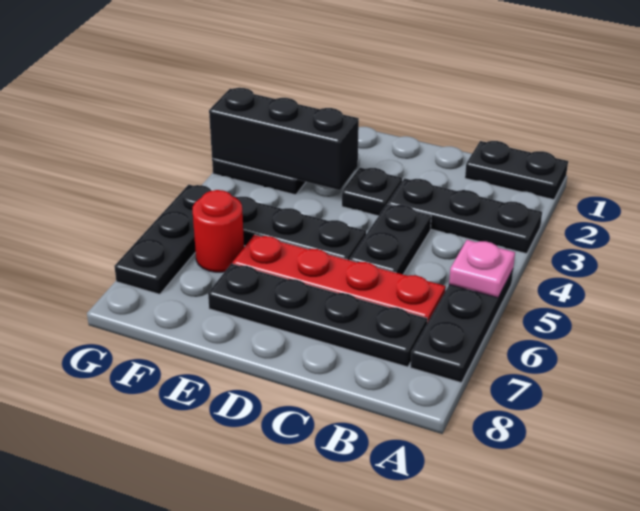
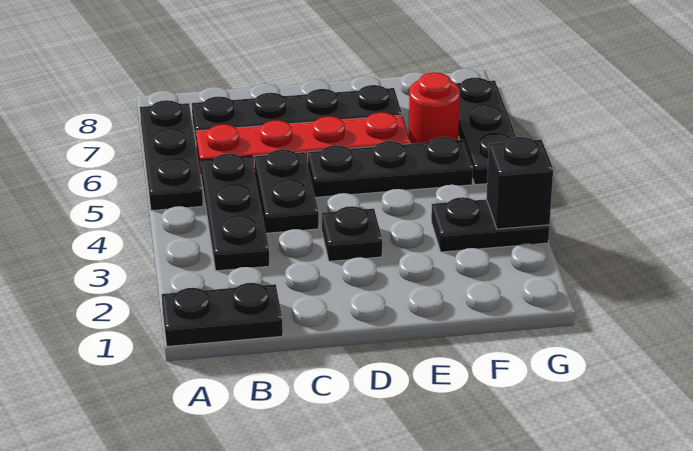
black 1x3 plate [388,178,542,254] -> black 1x3 plate turned to [200,154,270,271]
pink 1x1 plate [449,240,515,298] -> none
black 1x3 brick [209,88,359,190] -> black 1x1 brick [486,137,553,229]

